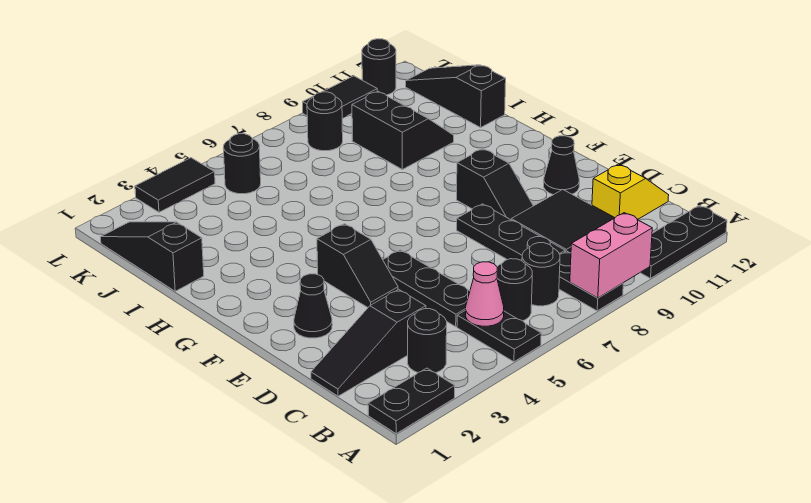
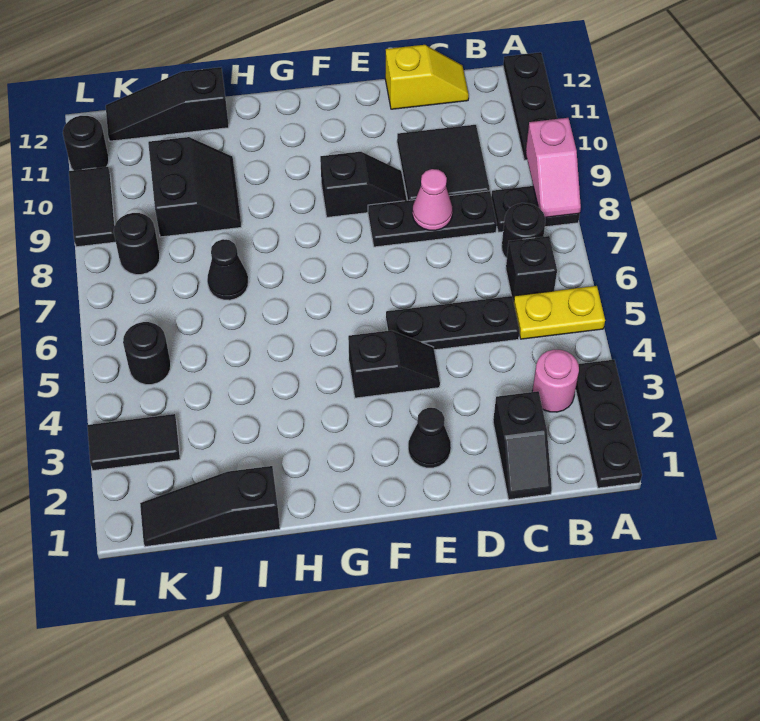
black 1x2 plate [368,368,455,434] -> black 1x3 plate [576,360,642,488]
black 1x2 plate [457,310,541,362] -> yellow 1x2 plate [514,286,605,339]
pink 1x2 brick [570,213,652,298] -> pink 1x2 slope [526,118,581,218]
black 1x1 round brick [408,309,447,373] -> pink 1x1 round brick [532,350,579,412]
pink 1x1 cone [466,262,504,326] -> pink 1x1 cone moved to [413,169,452,230]
black 1x1 round brick [497,259,532,321] -> black 1x1 brick [506,236,557,301]
black 1x3 slope [311,289,426,396] -> black 1x2 slope [493,391,552,500]
yellow 1x2 slope [592,164,669,220] -> yellow 1x2 slope turned to [385,45,469,109]
black 1x1 cone [544,136,579,195] -> black 1x1 cone moved to [207,239,248,300]
black 2x2 slope [352,91,454,169] -> black 2x2 slope turned to [148,137,241,237]
black 1x2 tile [135,158,215,212] -> black 1x2 tile turned to [87,414,180,471]

